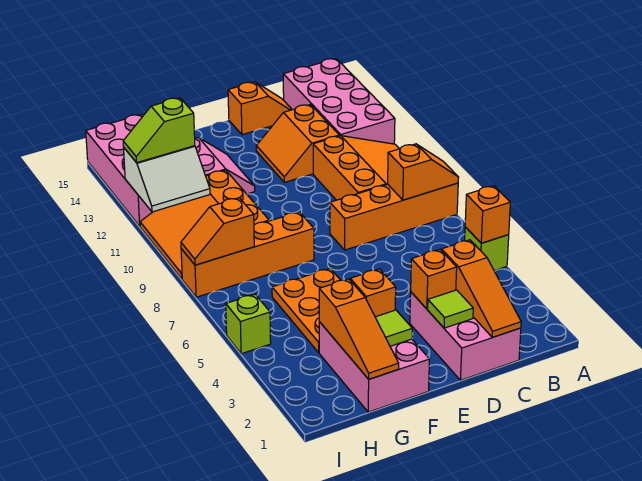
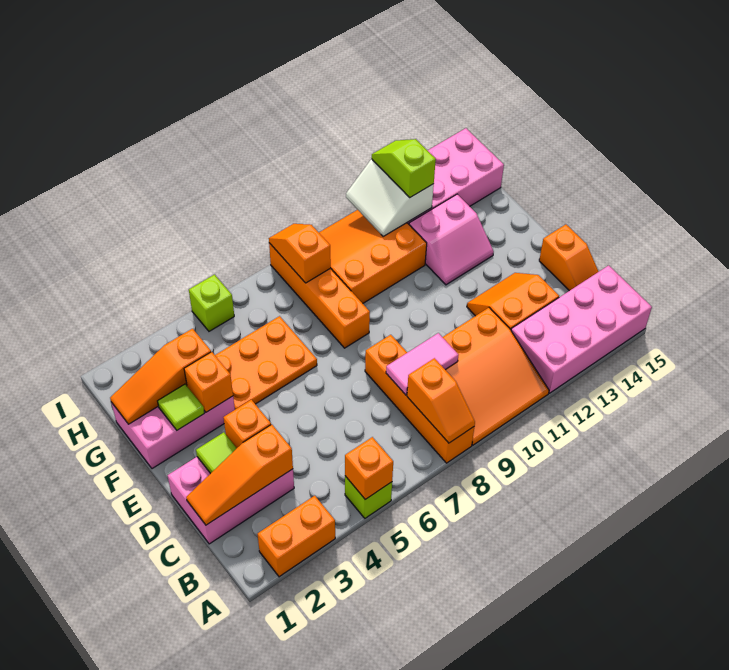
none -> orange 1x2 brick [257,496,335,577]
none -> pink 1x2 tile [386,333,458,395]

